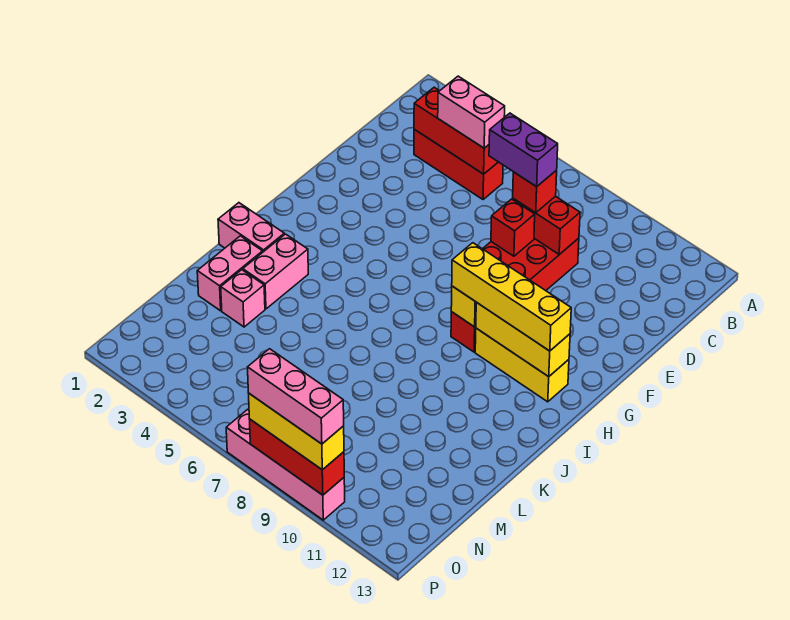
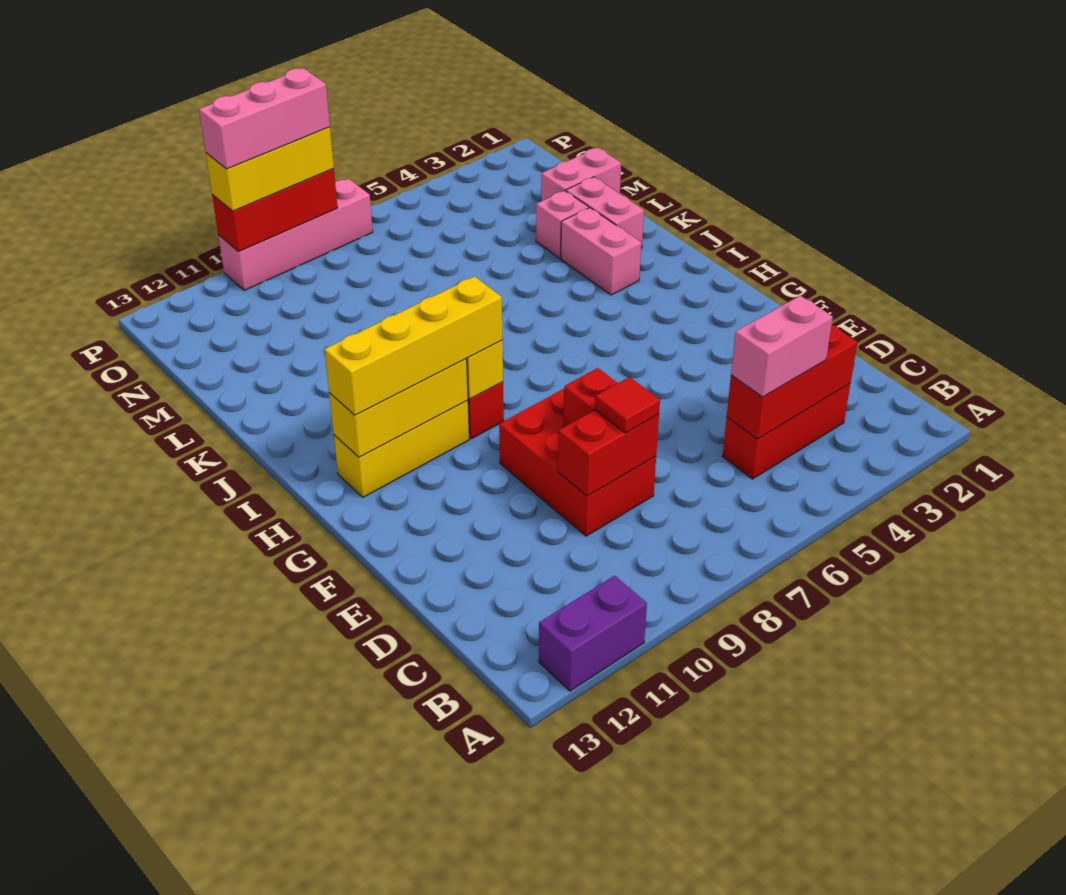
purple 1x2 brick [489,113,558,187] -> purple 1x2 brick moved to [539,576,647,691]
red 1x1 brick [513,170,557,213] -> red 1x1 tile [595,377,660,433]
pink 1x2 brick [218,203,284,252] -> pink 1x2 brick moved to [541,148,621,201]

